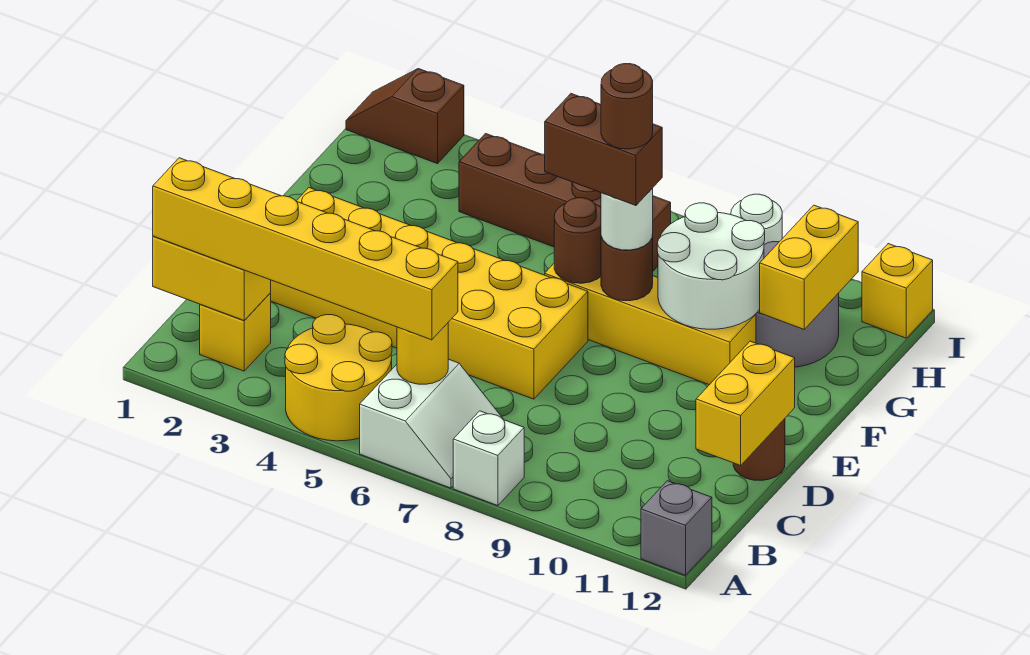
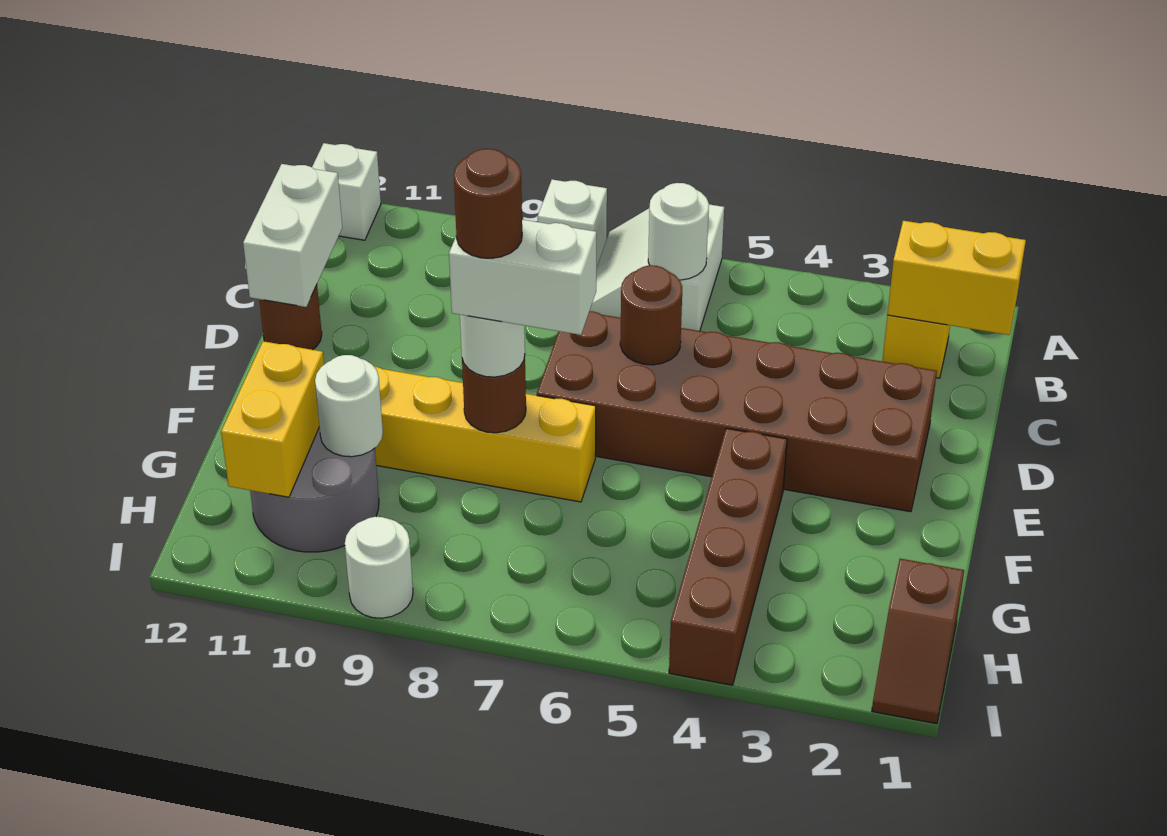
yellow 2x2 round brick [285,315,392,441] -> none
grey 1x1 brick [641,481,712,575] -> white 1x1 brick [312,143,381,240]
yellow 1x6 brick [153,158,458,340] -> none
yellow 1x1 round brick [397,323,448,384] -> white 1x1 round brick [648,183,709,280]
yellow 1x2 brick [696,341,795,465] -> white 1x2 brick [243,164,342,307]
yellow 2x6 brick [271,188,588,399] -> brown 2x6 brick [537,311,937,512]
brown 1x1 round brick [554,198,601,283] -> brown 1x1 round brick moved to [620,265,682,365]
brown 1x2 brick [545,94,662,206] -> white 1x2 brick [449,220,596,335]
white 2x2 round brick [657,203,765,329] -> white 1x1 round brick [315,355,383,457]
brown 1x4 brick [459,134,671,271] -> brown 1x4 brick turned to [669,428,787,685]
brown 1x2 slope [346,69,464,164] -> brown 1x2 slope turned to [872,559,964,724]
yellow 1x1 brick [862,244,933,338] -> none

